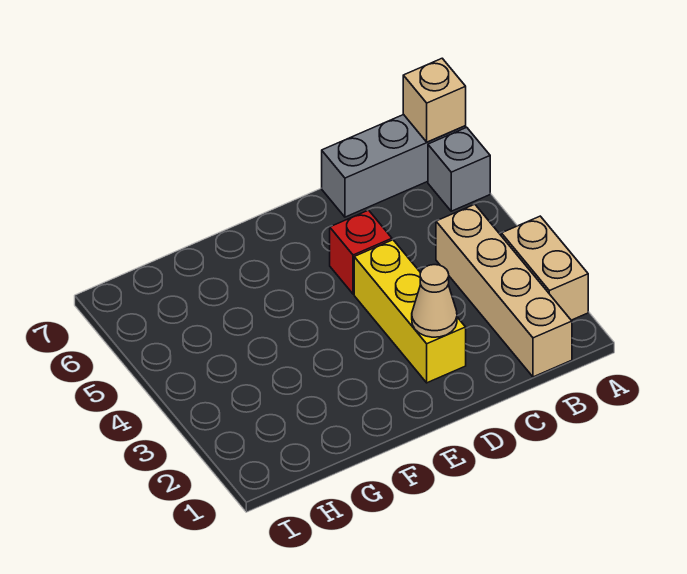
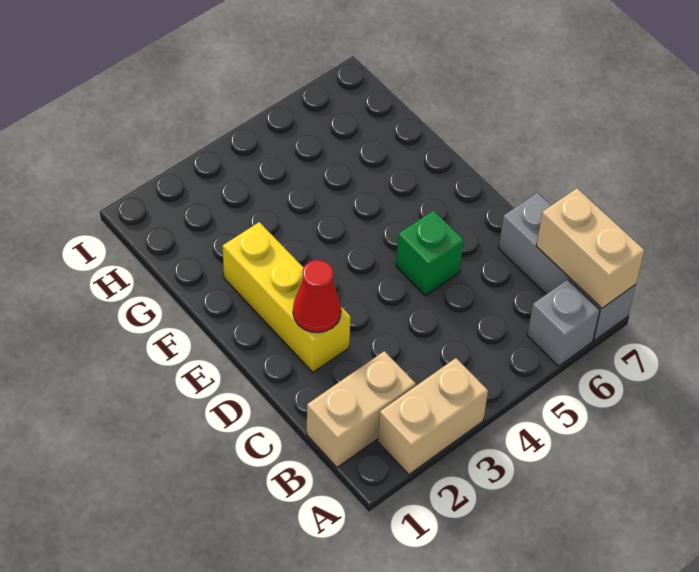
tan 1x1 brick [403,58,466,142] -> tan 1x2 brick [536,188,645,308]
tan 1x4 brick [436,204,572,377] -> tan 1x2 brick [307,351,416,468]
yellow 1x3 brick [354,240,466,383] -> yellow 1x3 brick turned to [223,222,351,372]
tan 1x1 cone [412,265,457,337] -> red 1x1 cone [293,260,341,333]
red 1x1 brick [330,210,392,294] -> green 1x1 brick [396,211,464,296]

